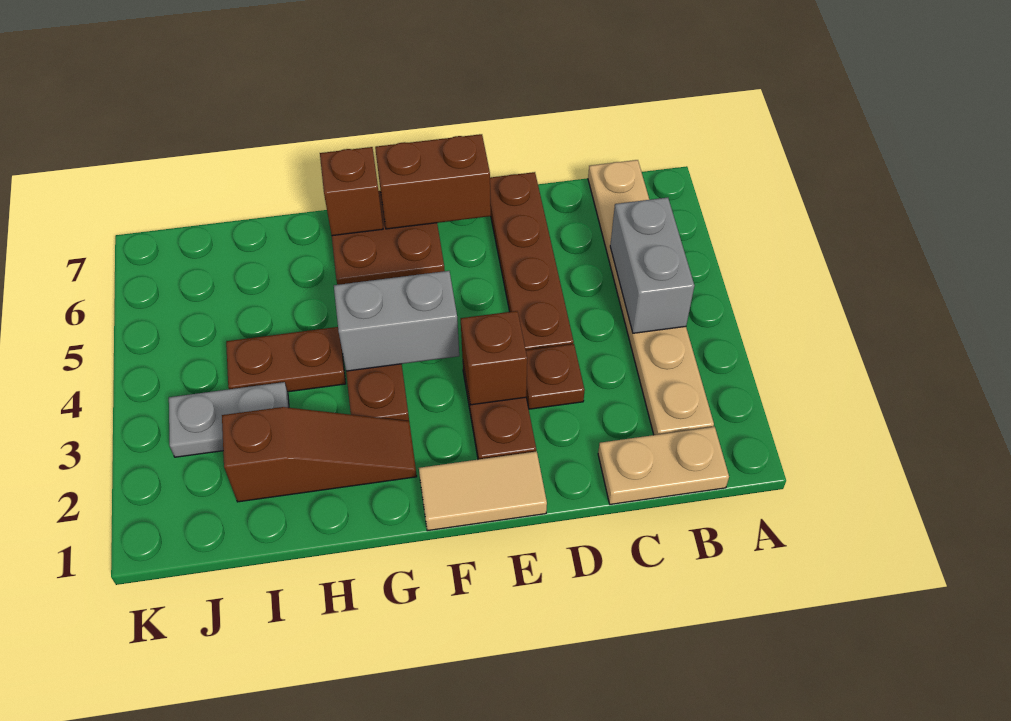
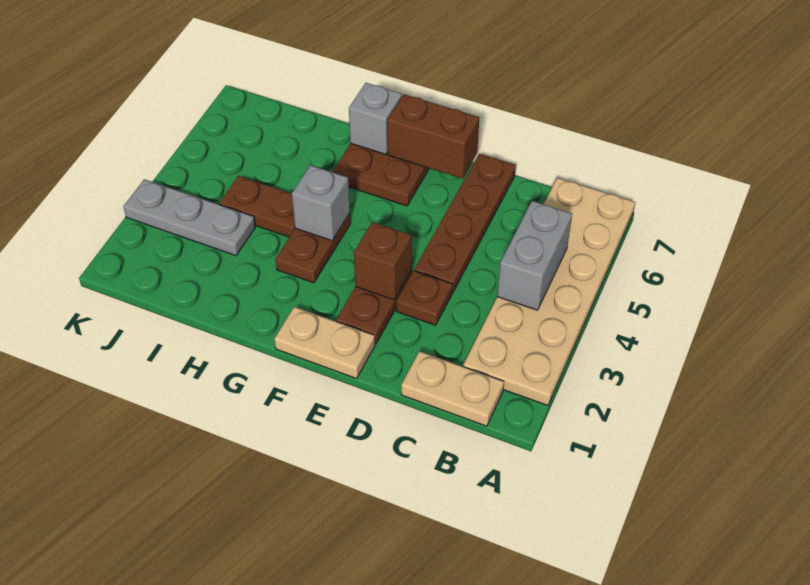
tan 1x6 plate [588,160,714,435] -> tan 2x6 plate [463,178,635,406]
tan 1x2 tile [419,451,547,531] -> tan 1x2 plate [274,307,375,379]
grey 1x2 brick [334,271,459,371] -> grey 1x1 brick [292,165,350,241]
brown 1x3 slope [222,407,417,502] -> none
brown 1x1 brick [320,147,383,236] -> grey 1x1 brick [349,83,402,154]
grey 1x2 plate [169,382,289,457] -> grey 1x3 plate [123,179,255,256]

